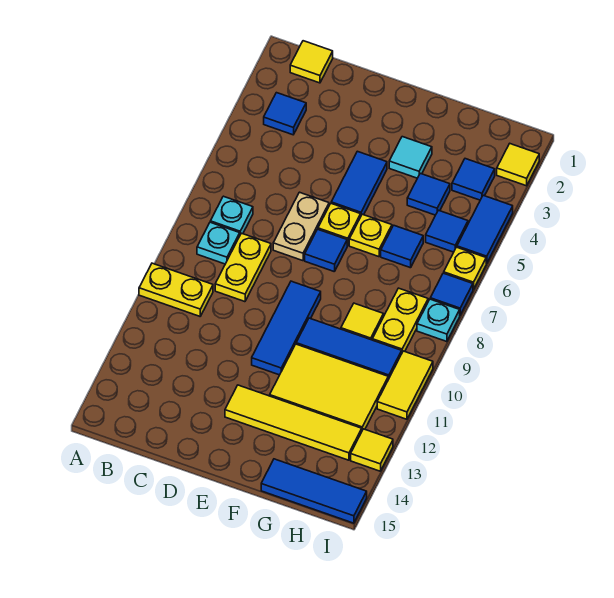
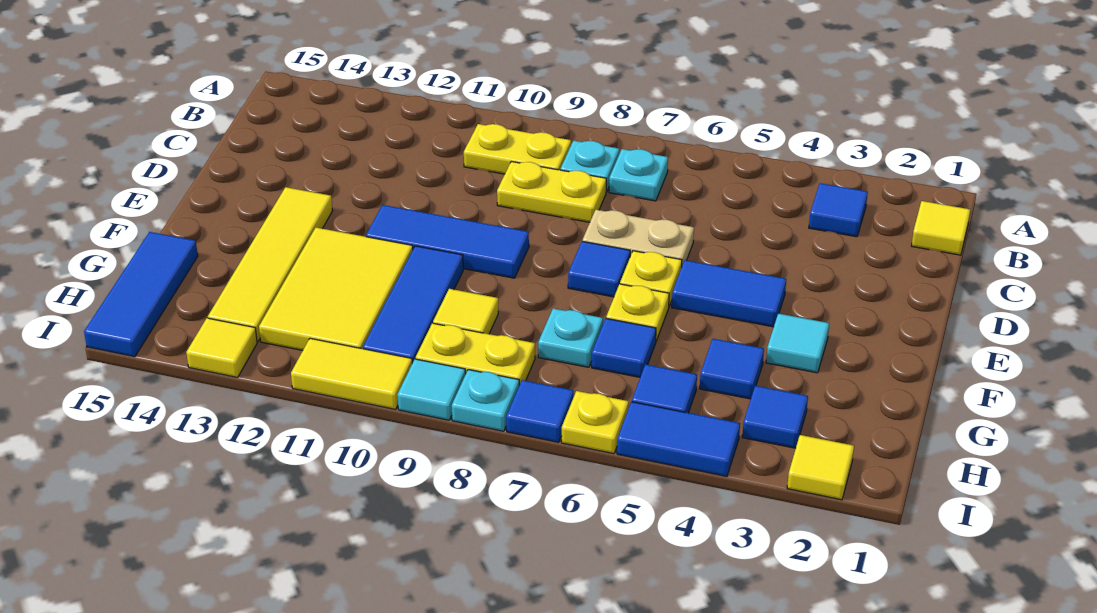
yellow 1x2 plate [139,263,213,316] -> yellow 1x2 plate turned to [464,124,571,174]
none -> cyan 1x1 plate [538,308,603,367]
none -> cyan 1x1 tile [397,359,466,420]

